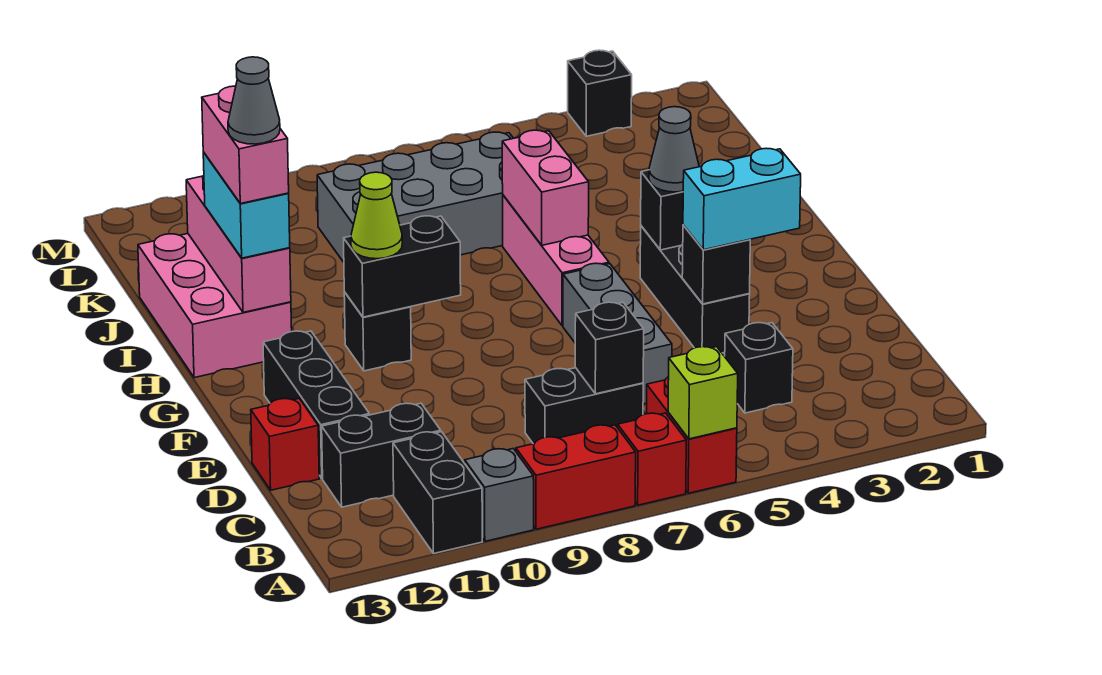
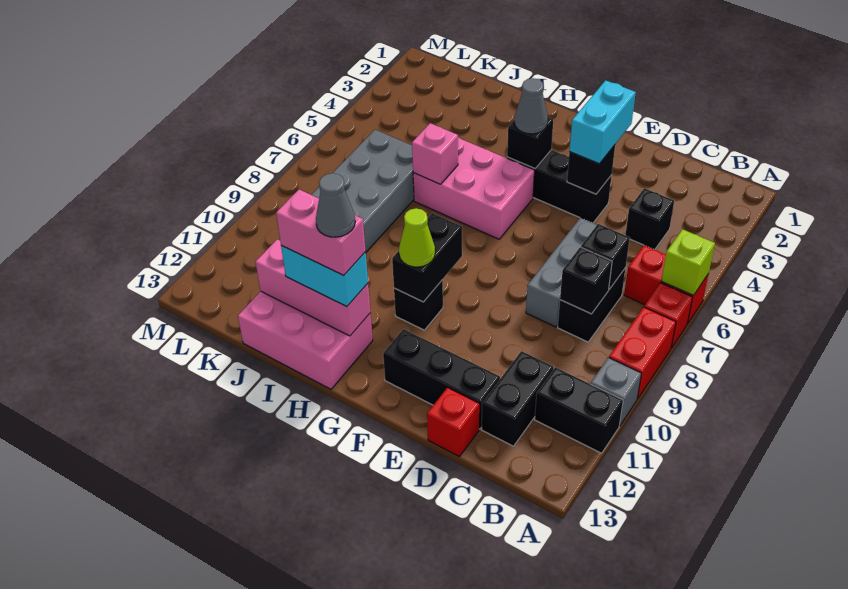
grey 1x3 brick [563,263,672,404] -> grey 1x3 brick turned to [526,218,597,327]
pink 1x3 brick [503,195,609,326] -> pink 2x3 brick [413,138,534,239]
pink 1x2 brick [502,130,589,245] -> pink 1x1 brick [412,123,458,184]
black 1x1 brick [568,50,632,136] -> black 1x1 brick moved to [560,247,612,314]

